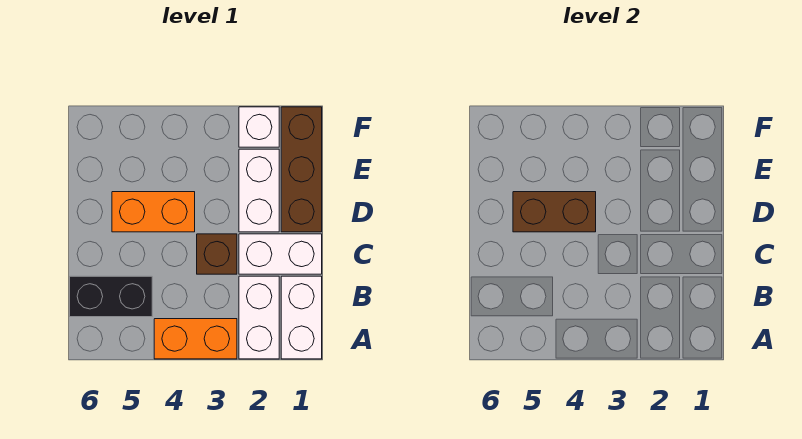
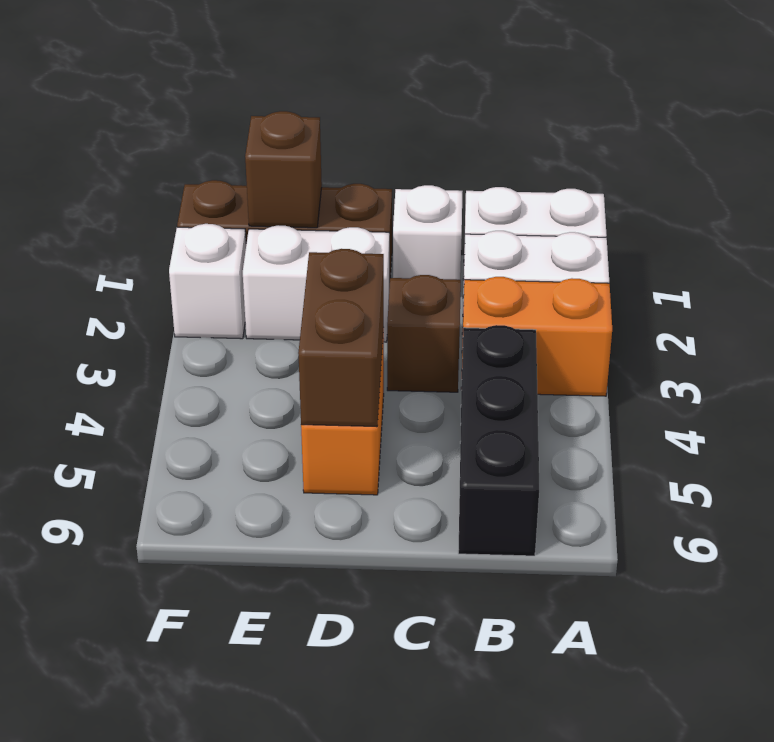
orange 1x2 brick [154,319,237,359] -> orange 1x2 brick turned to [461,277,612,396]
black 1x2 brick [70,276,152,317] -> black 1x3 brick [458,325,539,556]
white 1x2 brick [239,234,322,274] -> white 1x1 brick [393,185,463,280]
none -> brown 1x1 brick [245,111,322,228]

